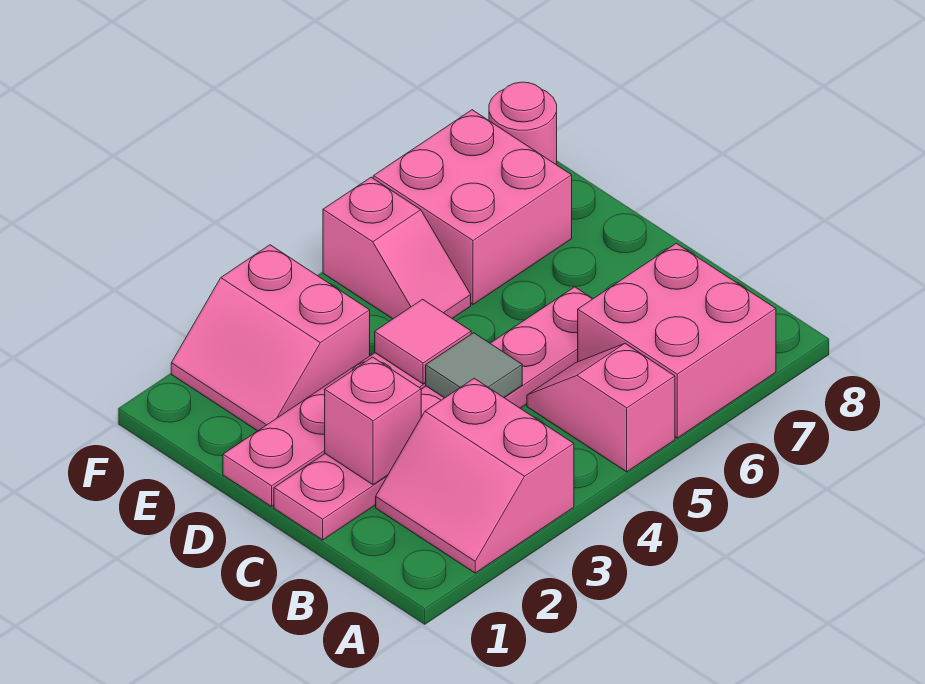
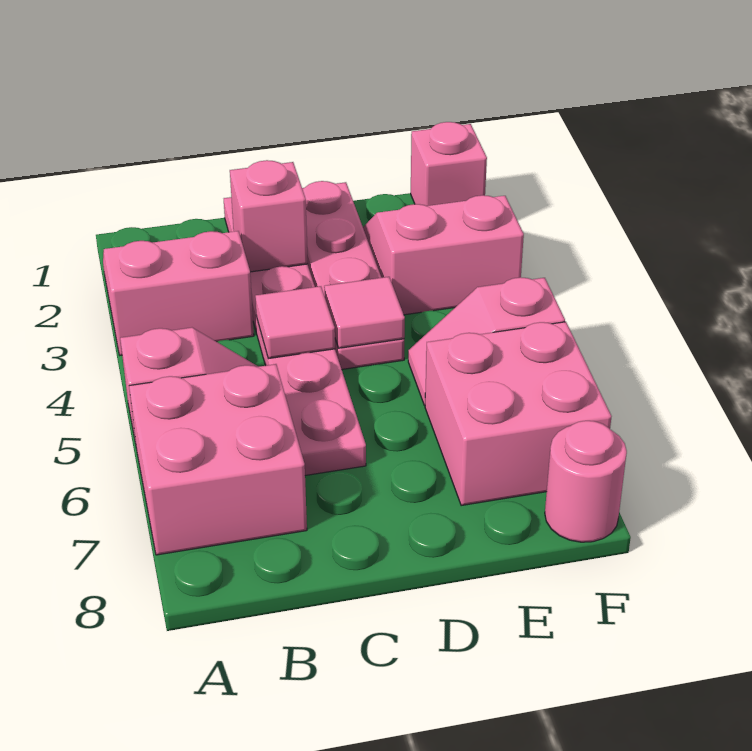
grey 1x1 tile [426,333,522,398] -> pink 1x1 tile [255,286,335,359]
none -> pink 1x1 brick [411,122,487,206]

